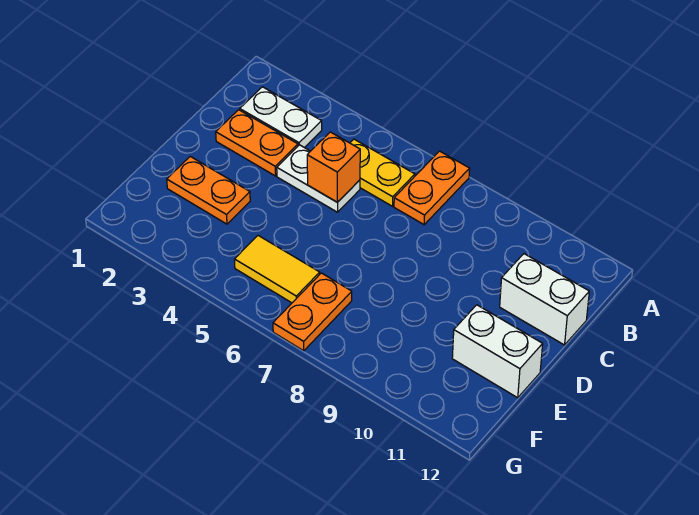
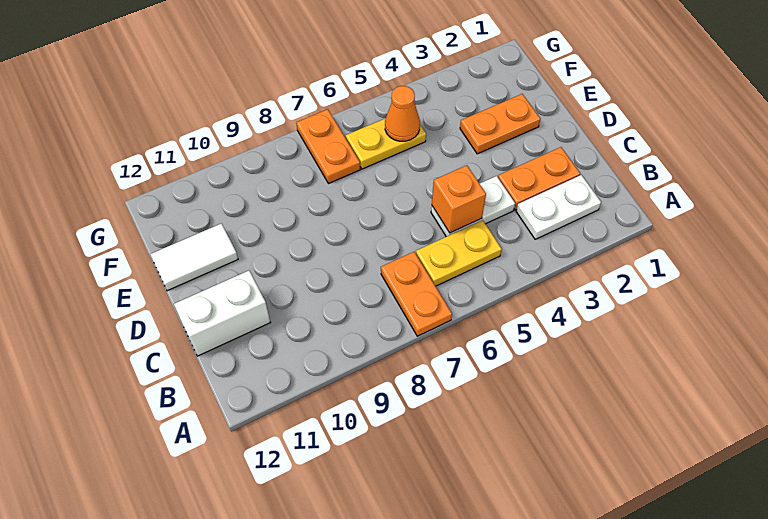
white 1x2 brick [452,305,543,398] -> white 1x2 tile [150,223,238,291]
yellow 1x2 tile [234,236,320,303] -> yellow 1x2 plate [346,118,426,169]
none -> orange 1x1 cone [385,86,420,141]

